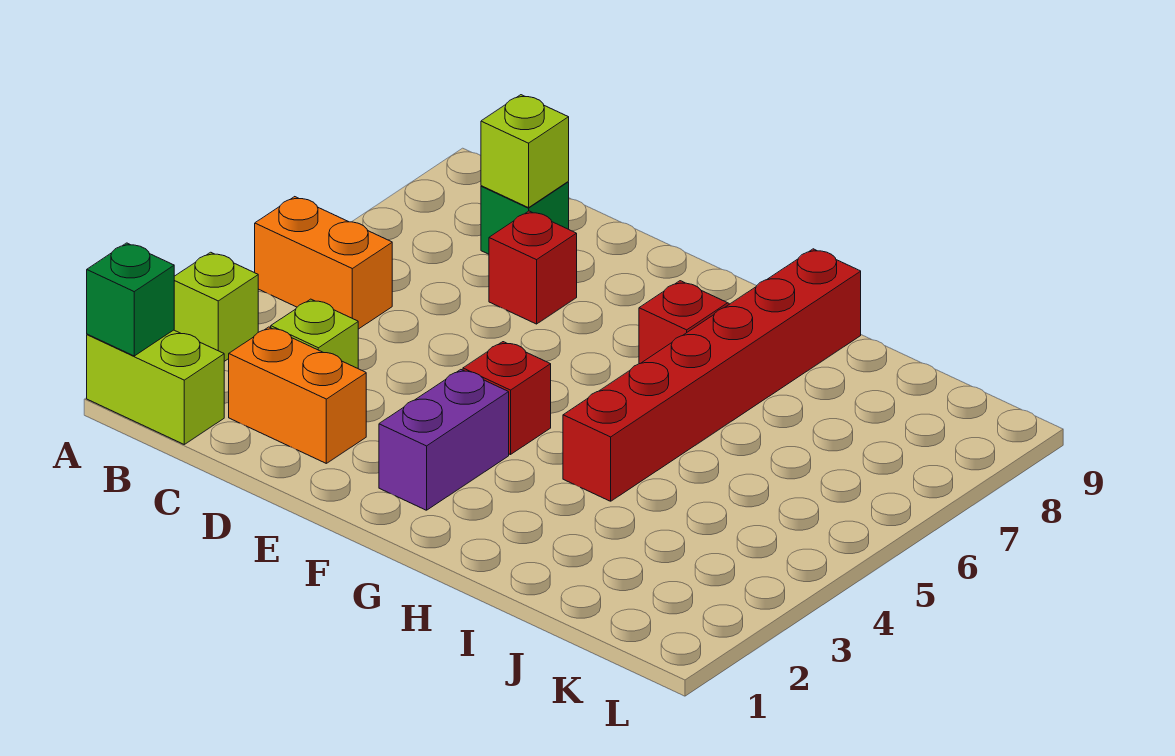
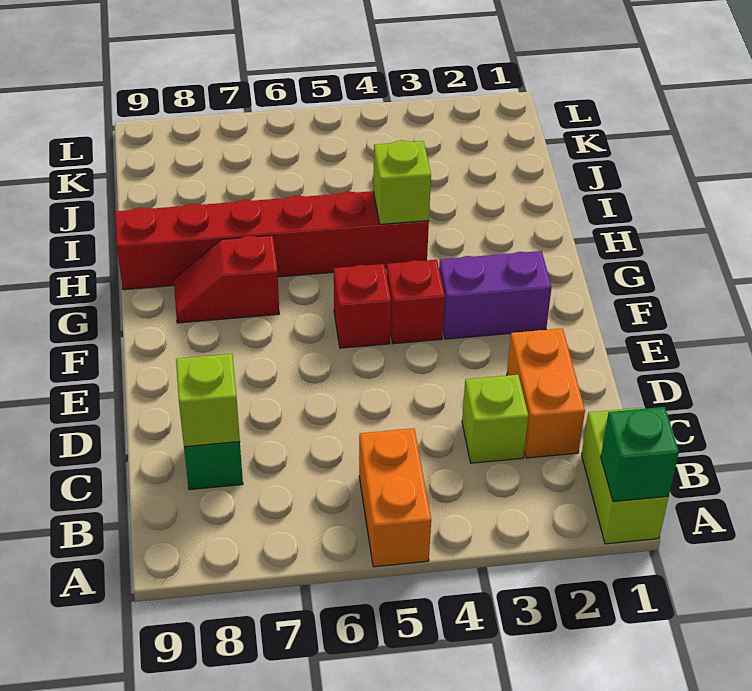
lime 1x1 brick [174,252,258,361] -> lime 1x1 brick moved to [373,140,431,224]
red 1x1 brick [489,211,577,324] -> red 1x1 brick moved to [334,264,391,348]

